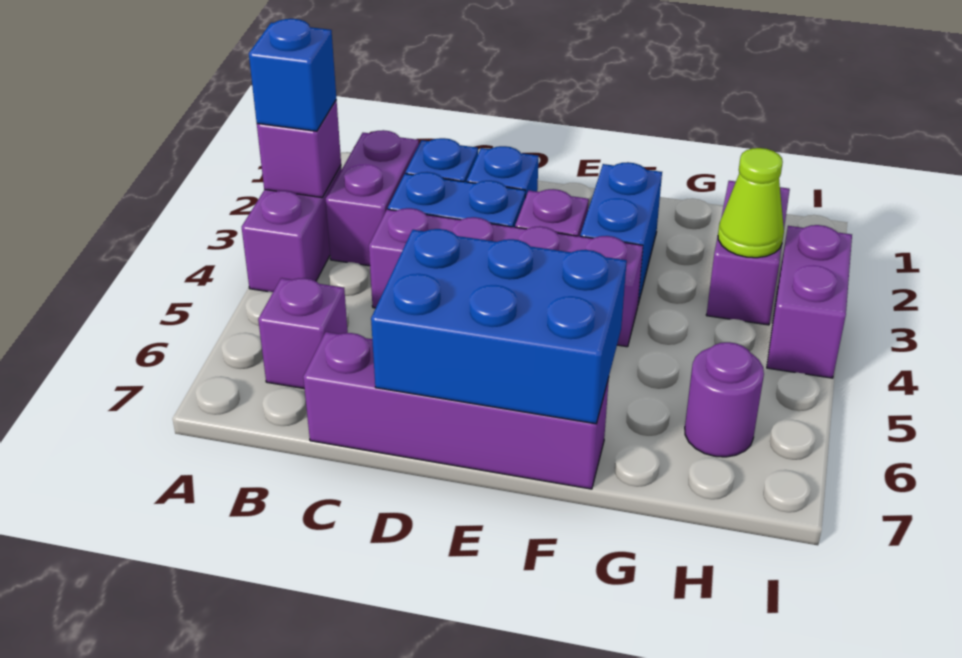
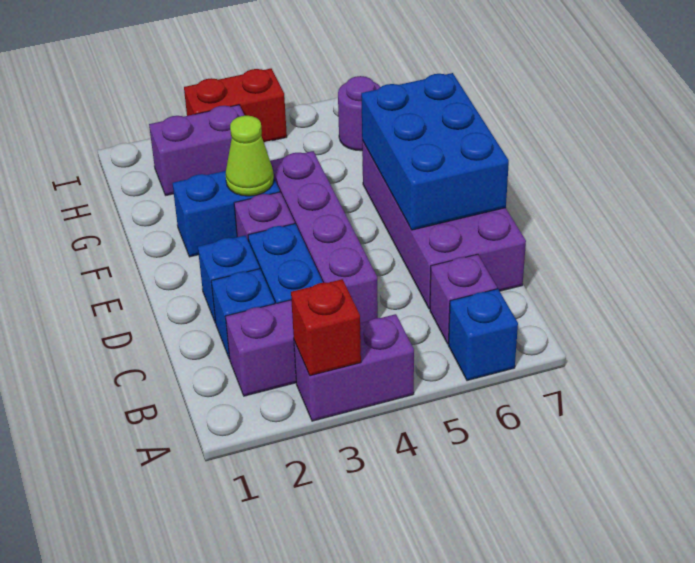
purple 1x1 brick [257,100,341,198] -> red 1x1 brick [291,279,361,376]
blue 1x1 brick [249,19,336,131] -> blue 1x1 brick moved to [448,289,518,381]
purple 1x4 brick [303,332,609,489] -> purple 2x4 brick [362,140,526,309]
lime 1x1 cone [718,148,784,258] -> lime 1x1 cone moved to [225,116,274,196]
purple 1x2 brick [767,225,852,378] -> red 1x2 brick [184,69,287,142]

